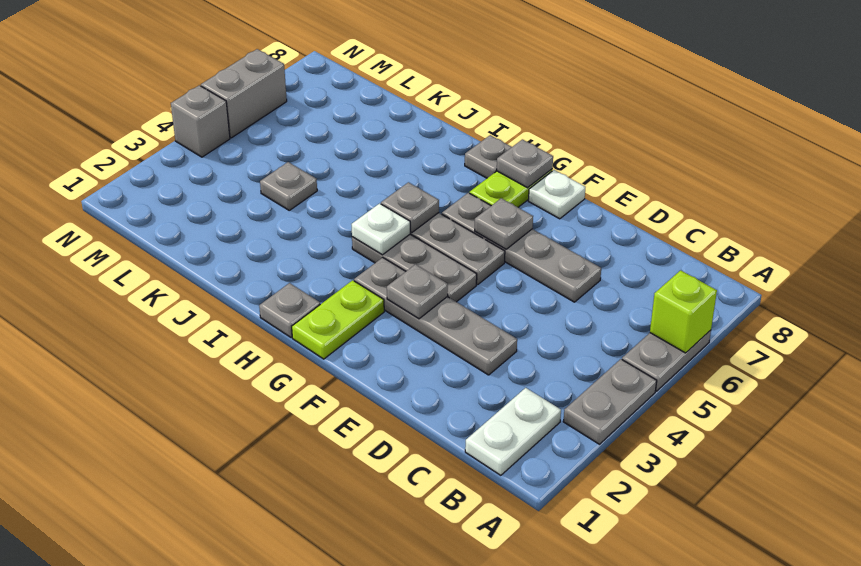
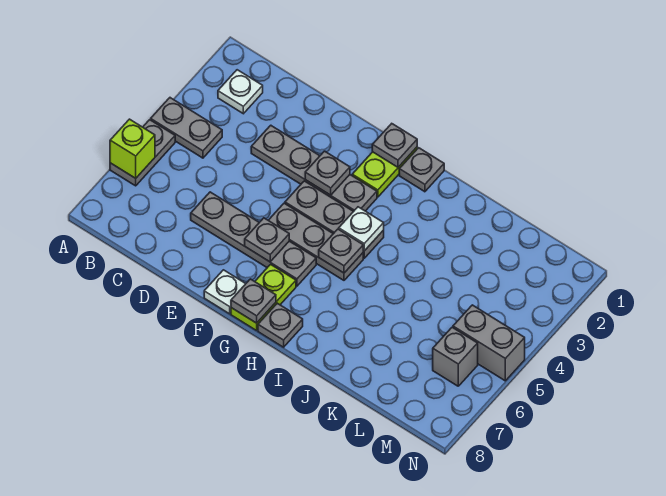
grey 1x2 plate [563,359,657,444] -> grey 1x2 plate turned to [151,98,222,158]
white 1x2 plate [465,388,561,475] -> white 1x1 plate [218,70,263,114]
grey 1x1 plate [260,162,317,210] -> grey 1x1 plate moved to [372,124,417,167]
grey 1x1 brick [171,85,230,157] -> grey 1x1 brick moved to [433,327,478,386]
grey 1x2 brick [201,49,287,138] -> grey 1x2 brick turned to [453,305,525,381]

